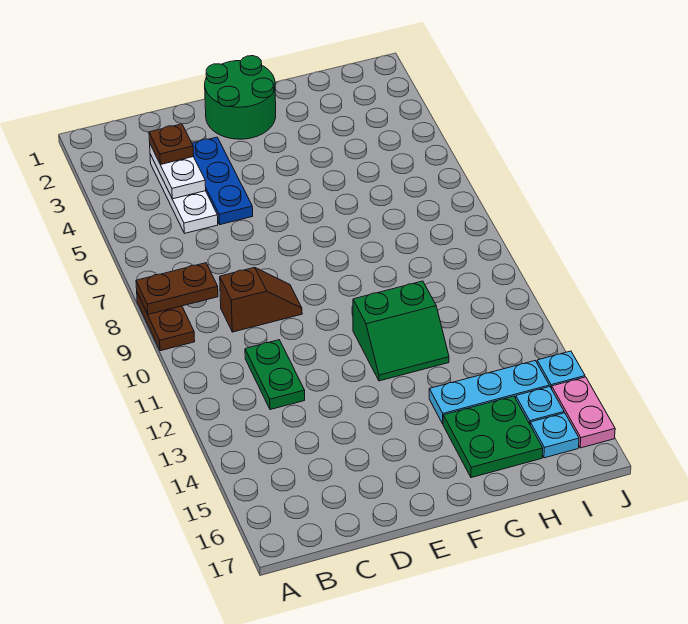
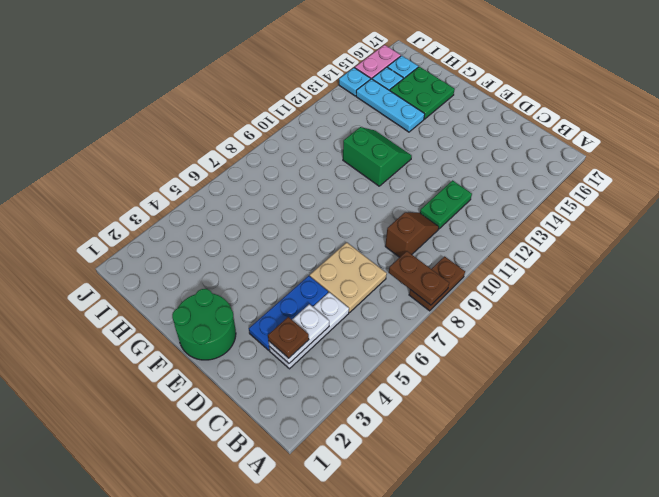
none -> tan 2x2 plate [310,242,387,312]
brown 1x2 slope [220,267,302,332] -> brown 1x2 slope turned to [385,212,439,257]

